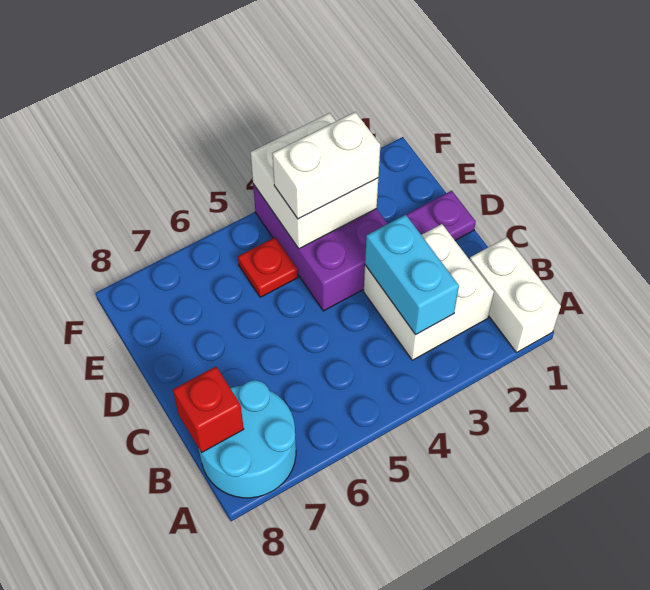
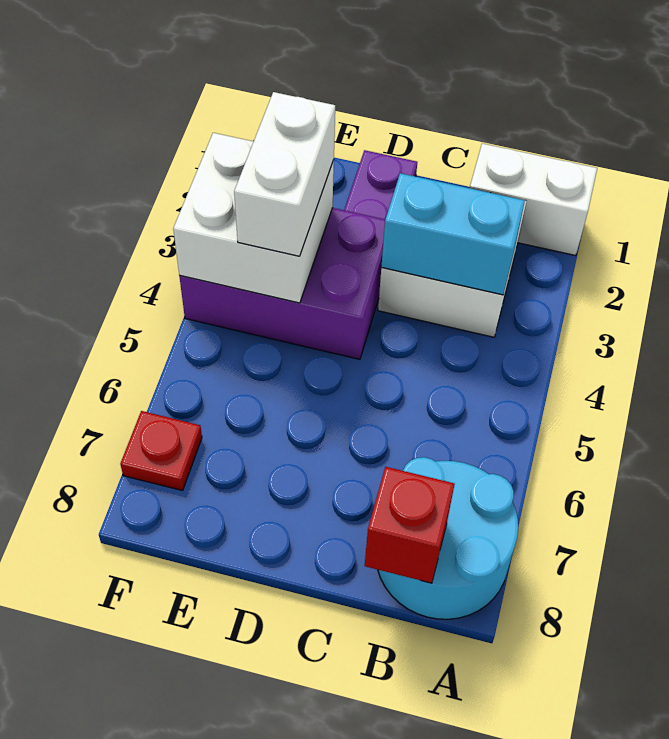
red 1x1 plate [238,237,298,297] -> red 1x1 plate moved to [120,411,202,491]

